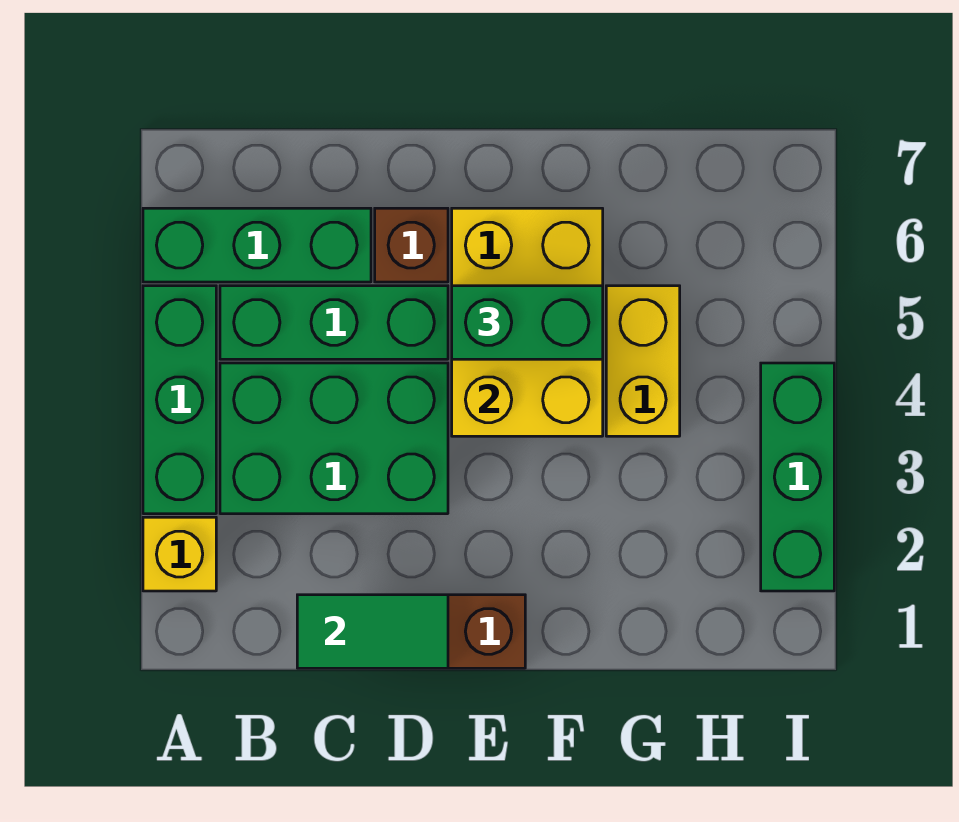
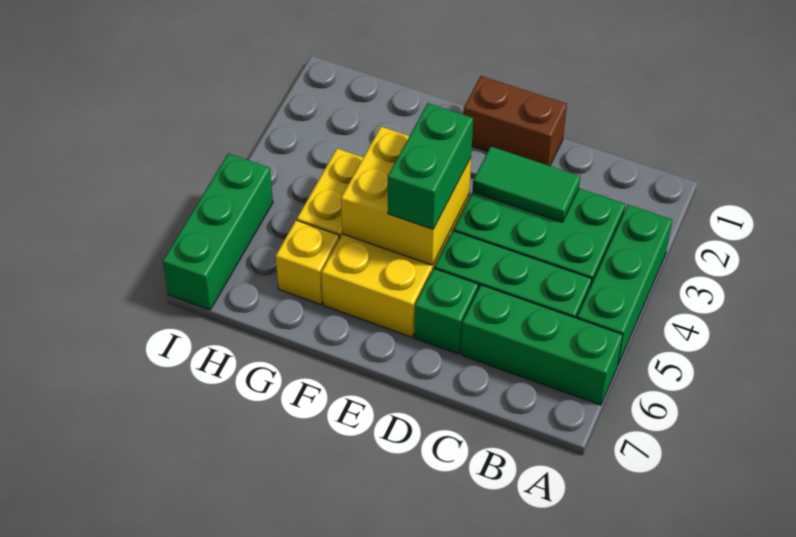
yellow 1x1 brick [143,517,216,591] -> yellow 1x1 brick moved to [276,220,339,305]
green 1x2 tile [297,595,448,668] -> green 1x2 tile moved to [473,147,581,222]
brown 1x1 brick [375,208,448,282] -> green 1x1 brick [414,268,478,354]
green 1x2 brick [452,286,603,359] -> green 1x2 brick turned to [388,103,473,229]
green 1x3 brick [761,363,834,591] -> green 1x3 brick moved to [163,153,273,310]

